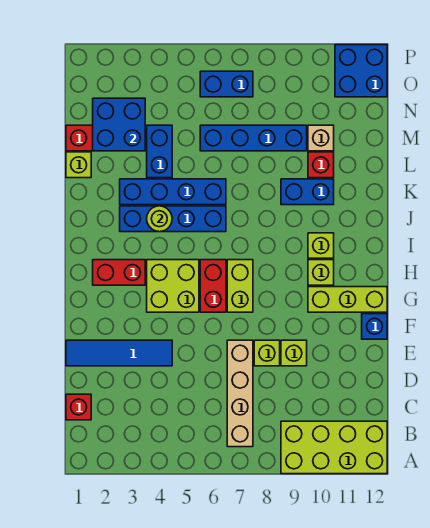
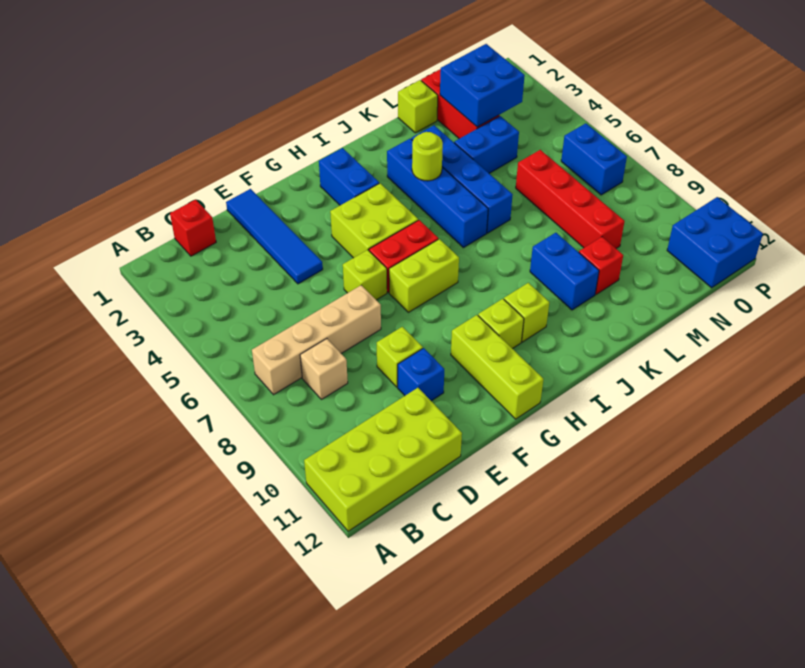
lime 2x4 brick [281,421,387,474] -> lime 2x4 brick turned to [304,388,462,531]
lime 1x1 brick [254,340,280,366] -> lime 1x1 brick moved to [343,250,387,300]
blue 1x1 brick [362,314,387,339] -> blue 1x1 brick moved to [398,348,444,401]
red 1x2 brick [93,260,145,285] -> blue 1x2 brick [319,148,379,205]
blue 1x4 brick [200,125,307,151] -> red 1x4 brick [516,150,625,248]
tan 1x1 brick [308,125,334,151] -> tan 1x1 brick moved to [300,339,348,399]

